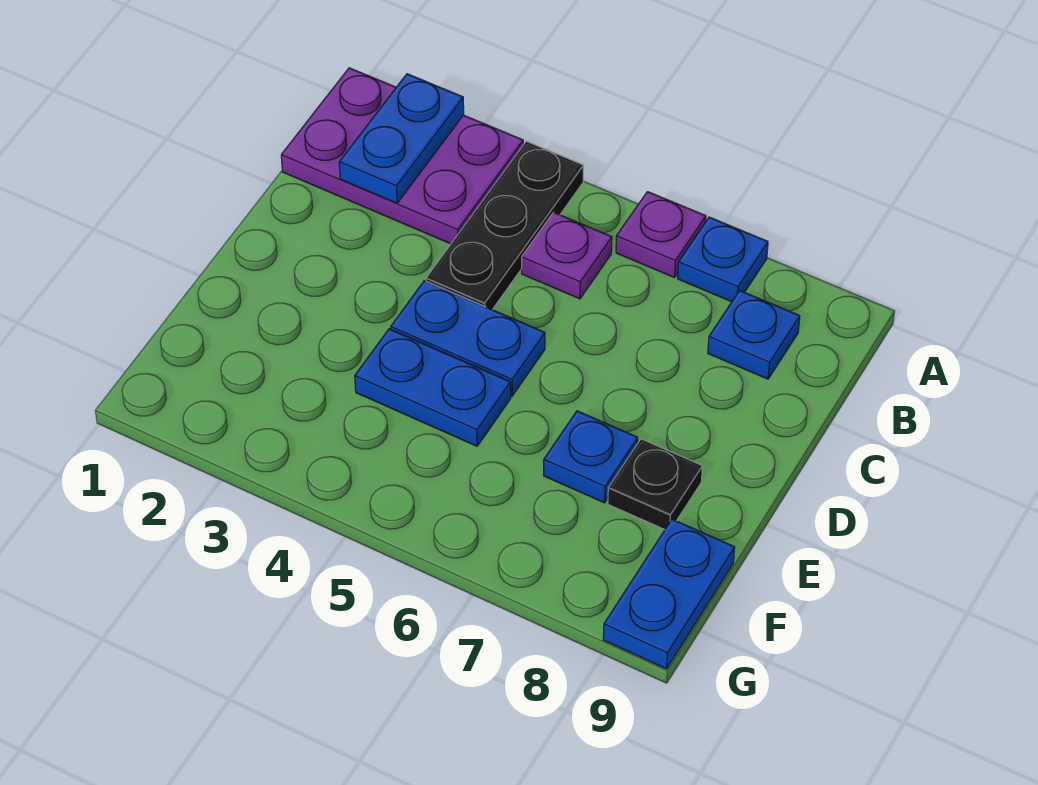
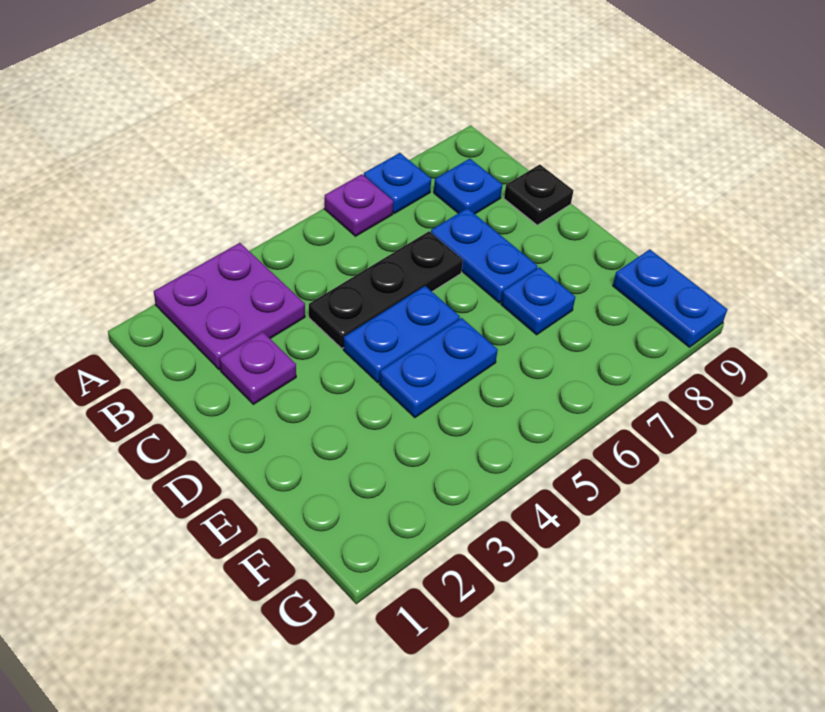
purple 2x3 plate [281,68,523,244] -> purple 2x2 plate [154,243,305,369]
blue 1x2 plate [339,74,464,203] -> blue 1x2 plate moved to [431,208,538,303]
black 1x3 plate [426,141,584,310] -> black 1x3 plate turned to [309,231,463,348]
purple 1x1 plate [522,212,612,299] -> purple 1x1 plate moved to [219,332,296,404]
black 1x1 plate [608,439,702,530] -> black 1x1 plate moved to [504,164,574,225]

